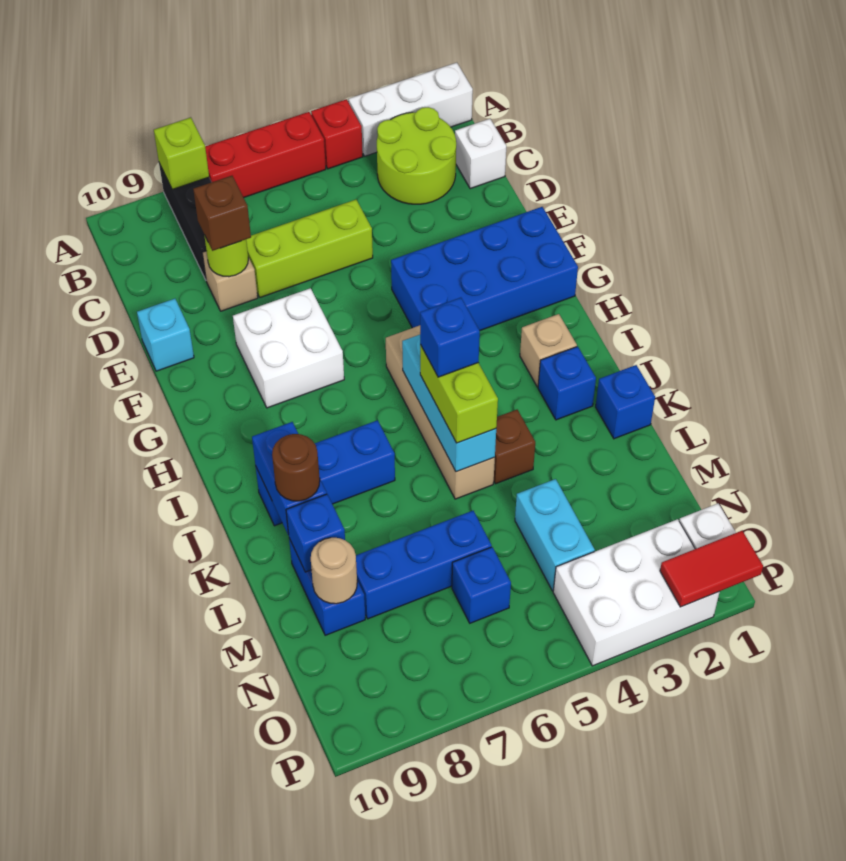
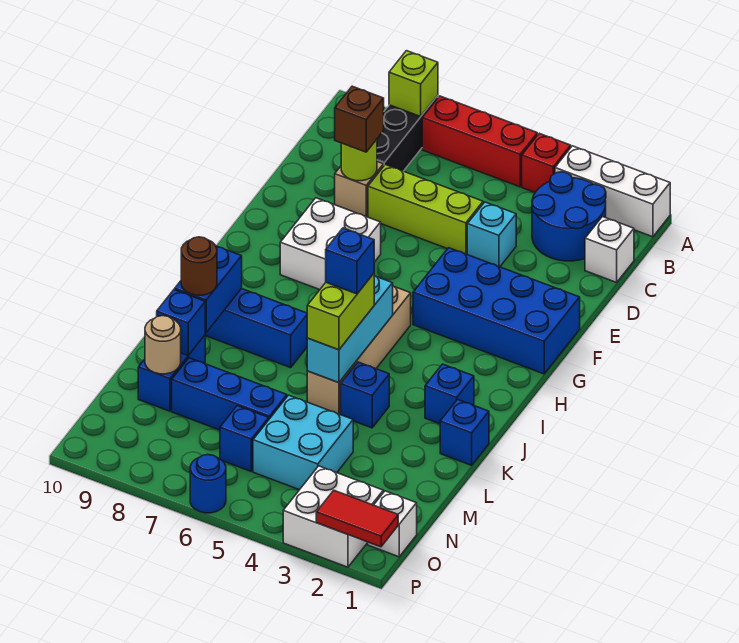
lime 2x2 round brick [377,107,456,204] -> blue 2x2 round brick [532,172,606,261]
cyan 1x1 brick [137,299,194,371] -> cyan 1x1 brick moved to [467,202,516,267]
tan 1x1 brick [520,314,577,387] -> none
brown 1x1 brick [494,410,535,484] -> blue 1x1 brick [341,362,389,428]
cyan 1x2 brick [515,479,595,591] -> cyan 2x2 brick [253,395,353,490]
white 2x3 brick [553,519,720,666] -> white 2x2 brick [283,466,383,567]
none -> blue 1x1 round brick [190,455,226,513]

